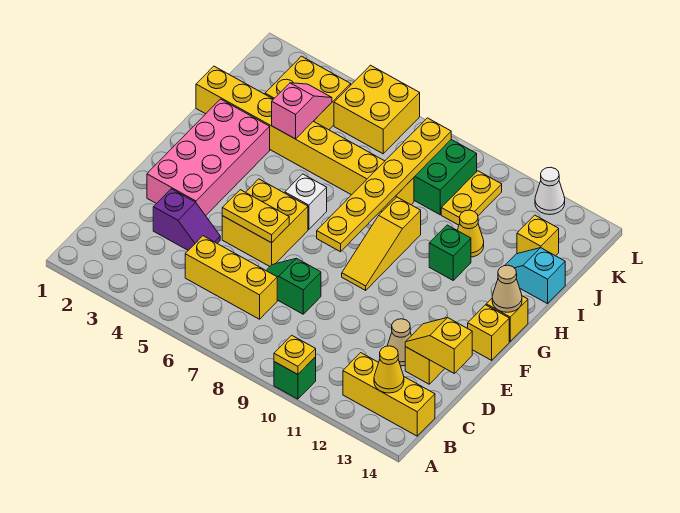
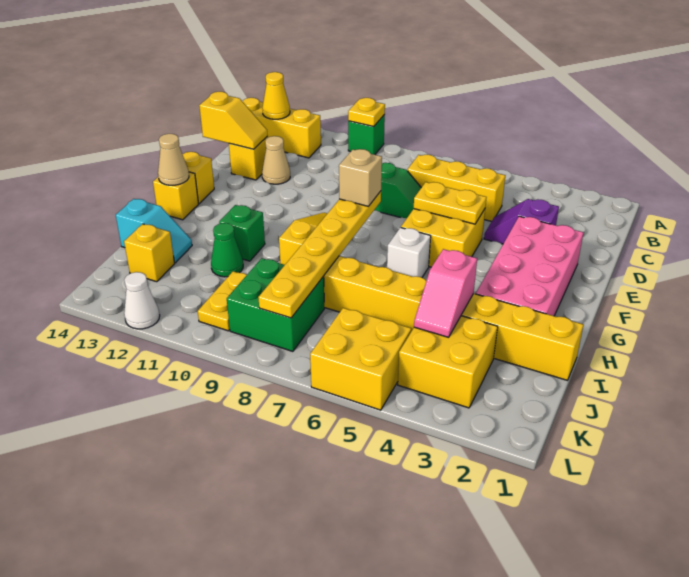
none -> tan 1x1 brick [339,149,382,206]
yellow 1x1 cone [457,210,484,257] -> green 1x1 cone [211,223,243,277]

